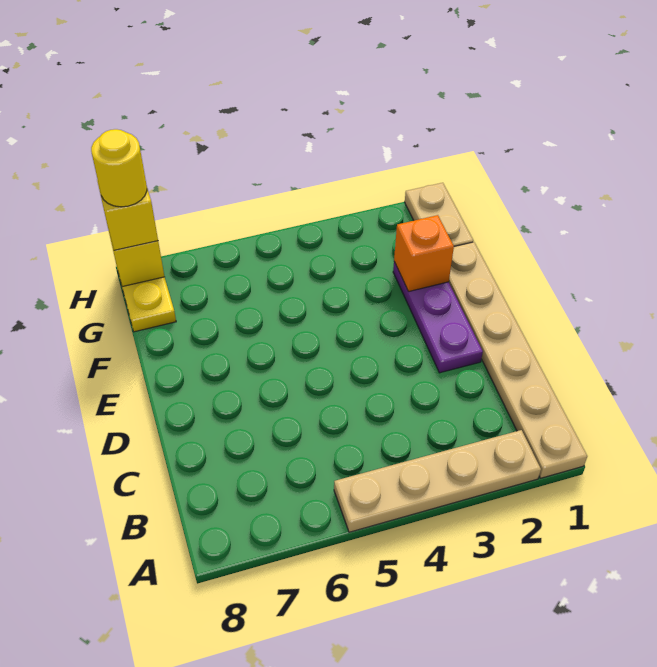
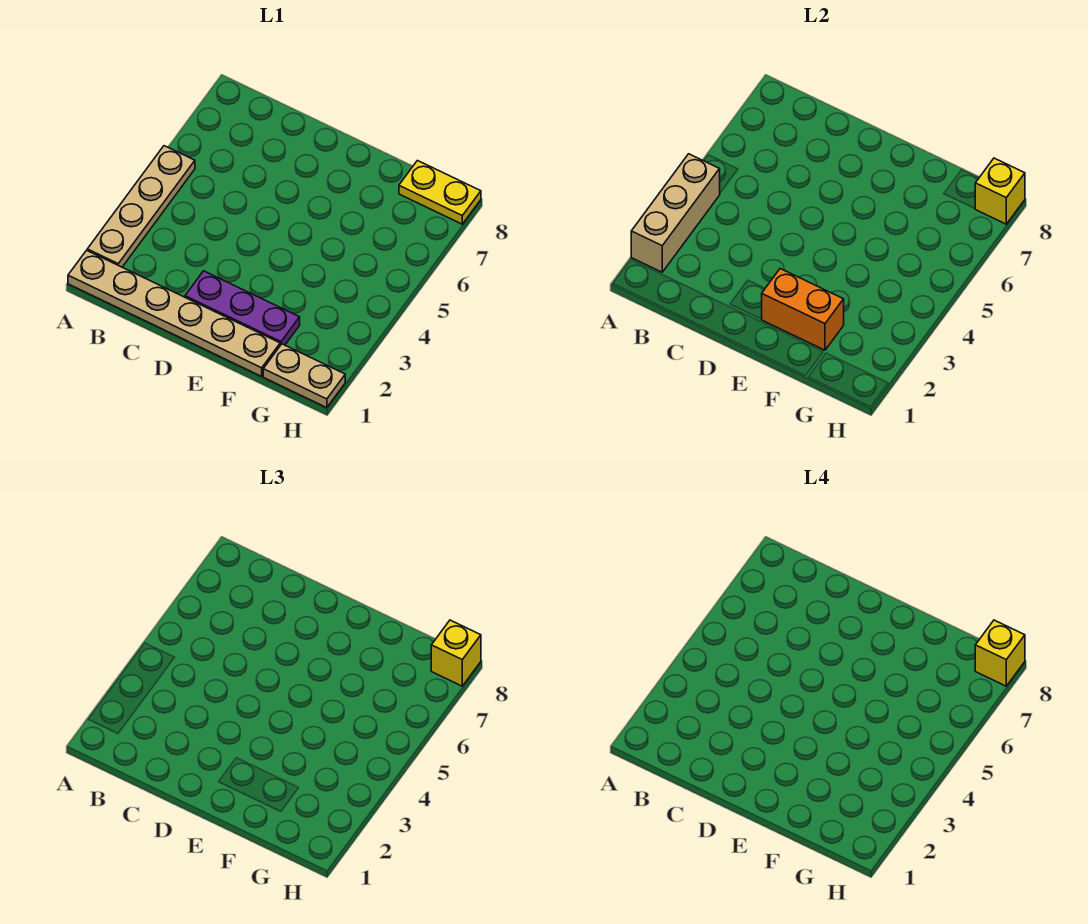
none -> tan 1x3 brick [631,154,720,272]
orange 1x1 brick [394,215,454,292] -> orange 1x2 brick [762,269,844,350]
yellow 1x1 round brick [91,129,147,207] -> yellow 1x1 brick [975,620,1025,686]

